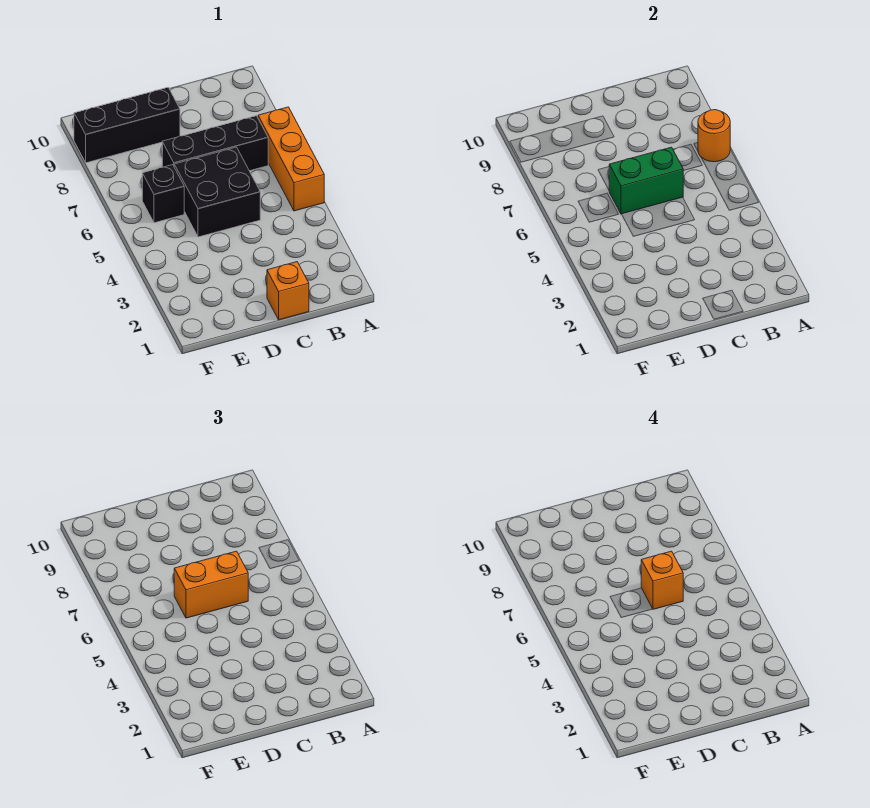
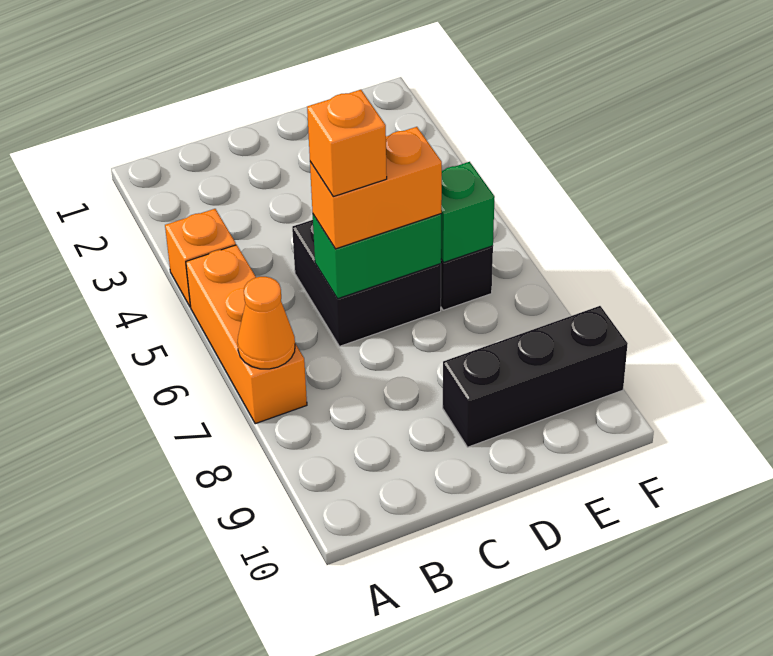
orange 1x1 round brick [698,110,730,162] -> orange 1x1 cone [237,277,295,369]
black 1x3 brick [162,116,268,171] -> none
orange 1x1 brick [267,262,309,320] -> orange 1x1 brick moved to [165,209,236,307]
none -> green 1x1 brick [441,162,495,262]

